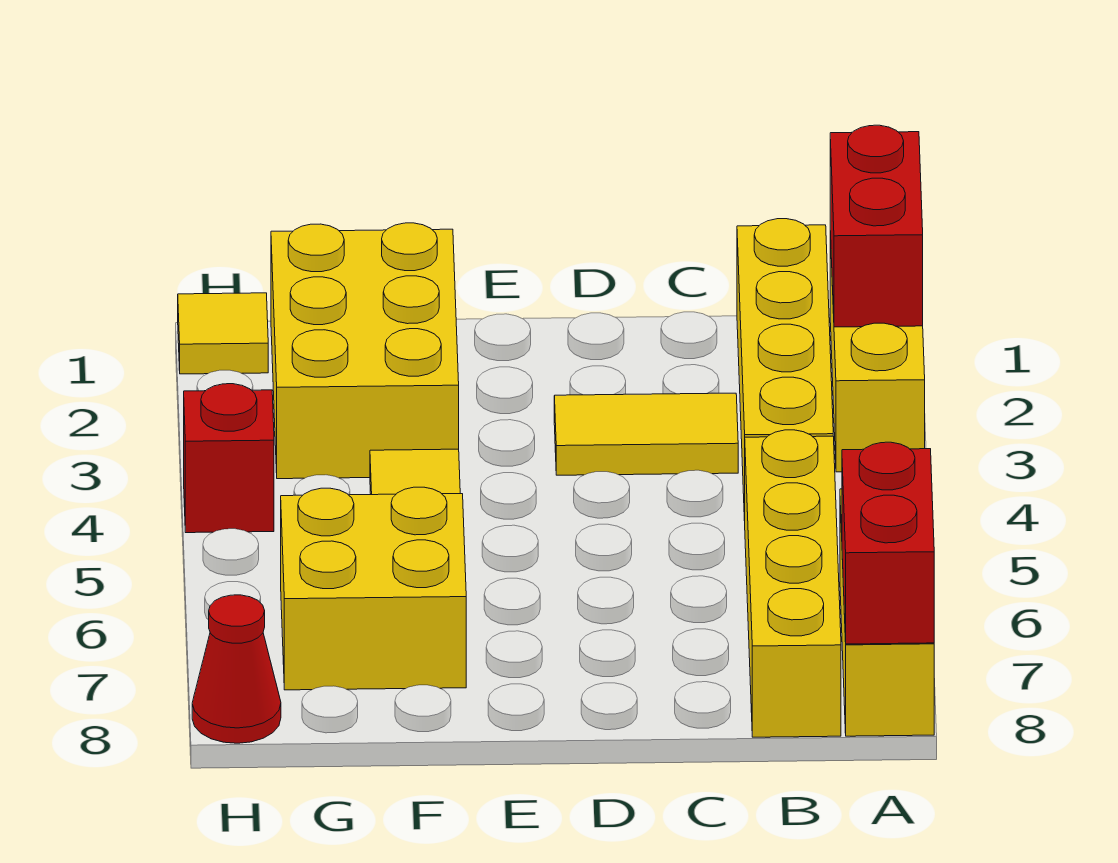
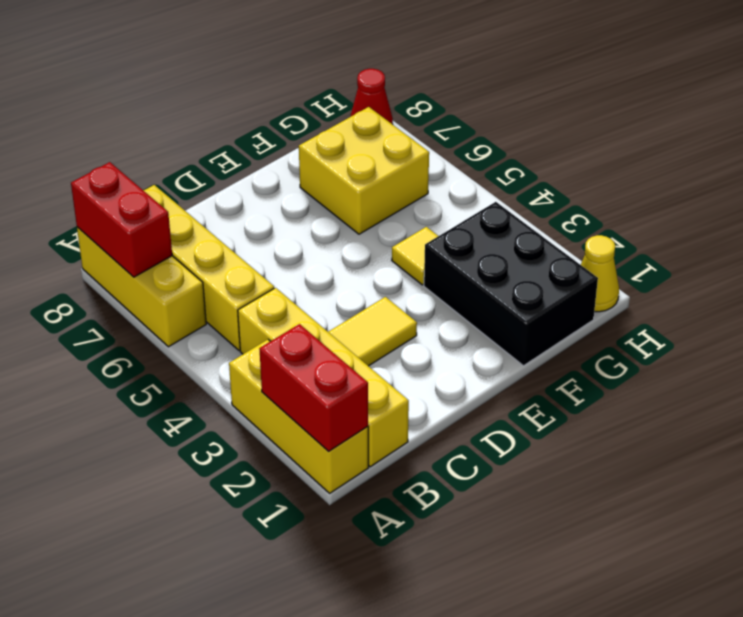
yellow 2x3 brick [271,223,459,479] -> black 2x3 brick [424,202,598,366]
yellow 1x1 tile [178,293,268,374] -> yellow 1x1 cone [581,235,619,312]
red 1x1 brick [184,384,274,533] -> none

